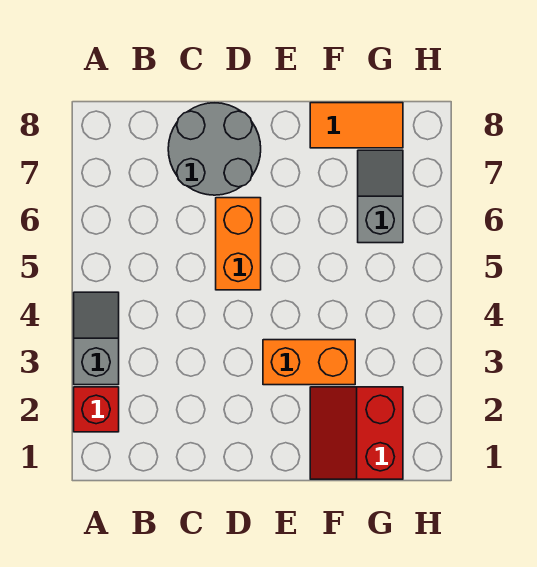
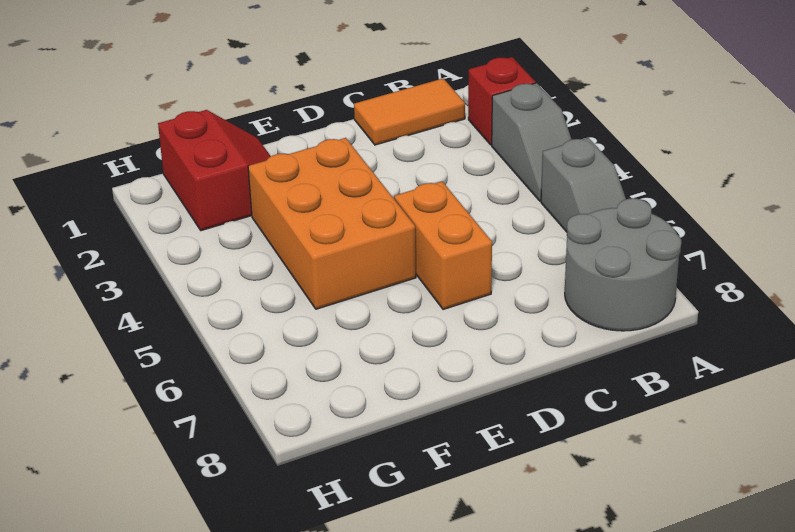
grey 2x2 round brick [168,103,261,195] -> grey 2x2 round brick moved to [565,198,681,331]
orange 1x2 brick [263,340,355,385] -> orange 2x3 brick [248,138,416,309]
orange 1x2 tile [310,103,403,148] -> orange 1x2 tile moved to [354,78,465,145]
grey 1x2 slope [358,150,403,243] -> grey 1x2 slope moved to [541,138,626,232]

